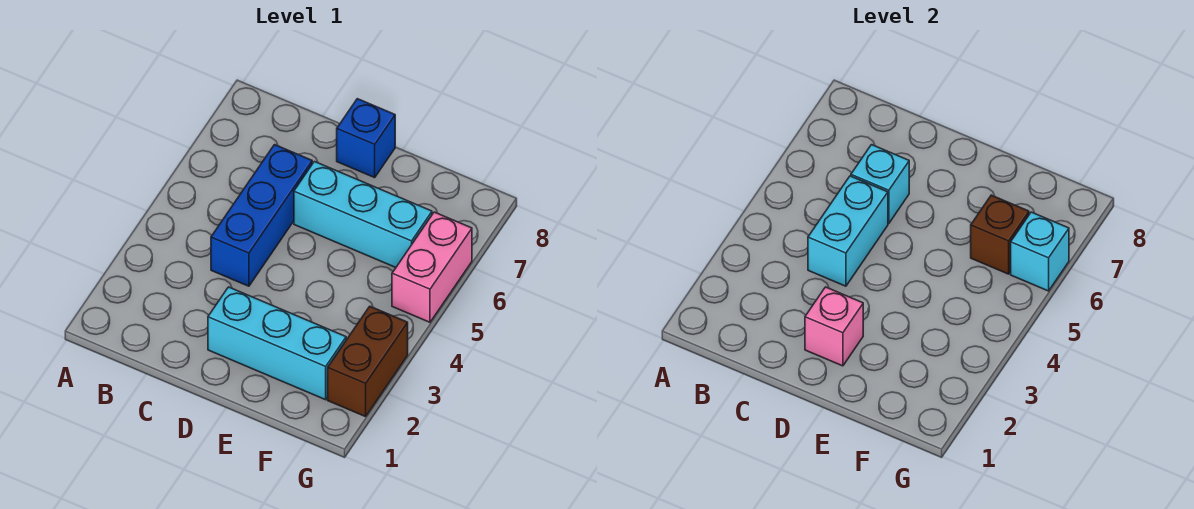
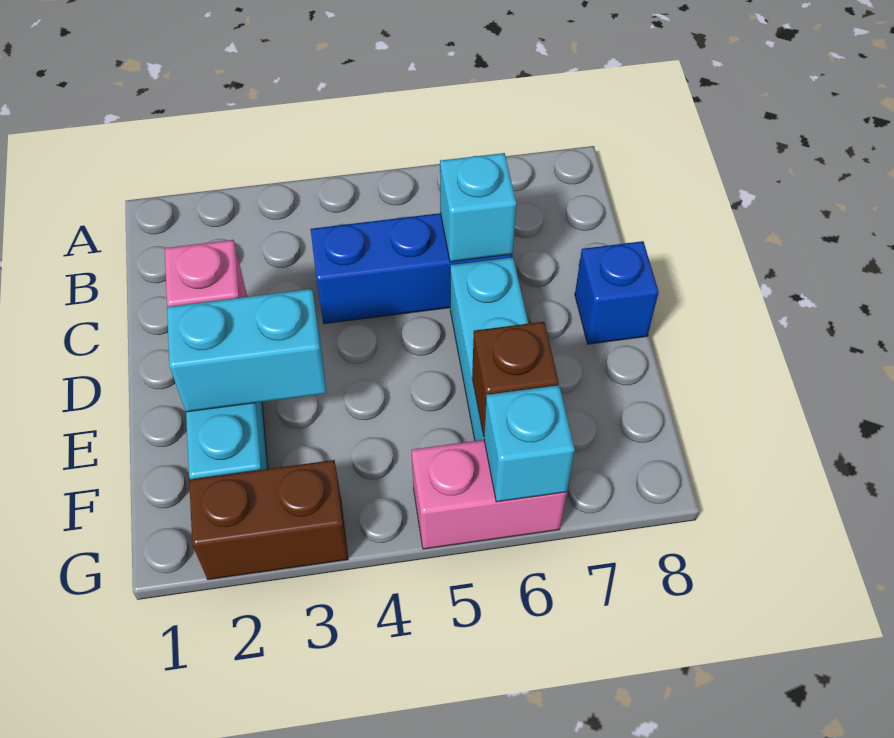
cyan 1x2 brick [808,176,888,286] -> cyan 1x2 brick moved to [167,289,327,412]

